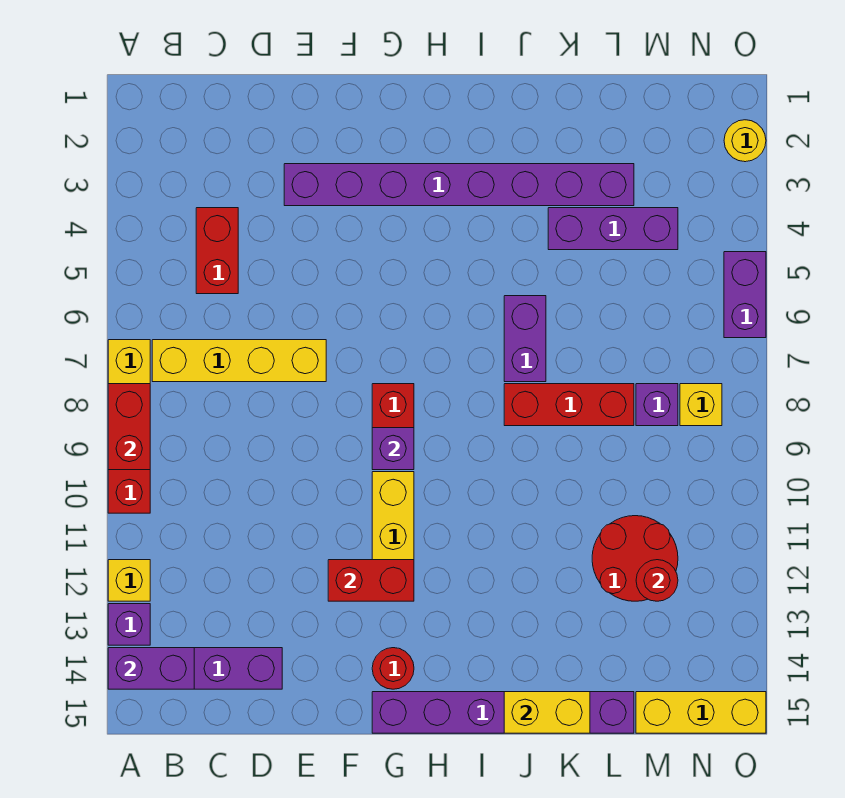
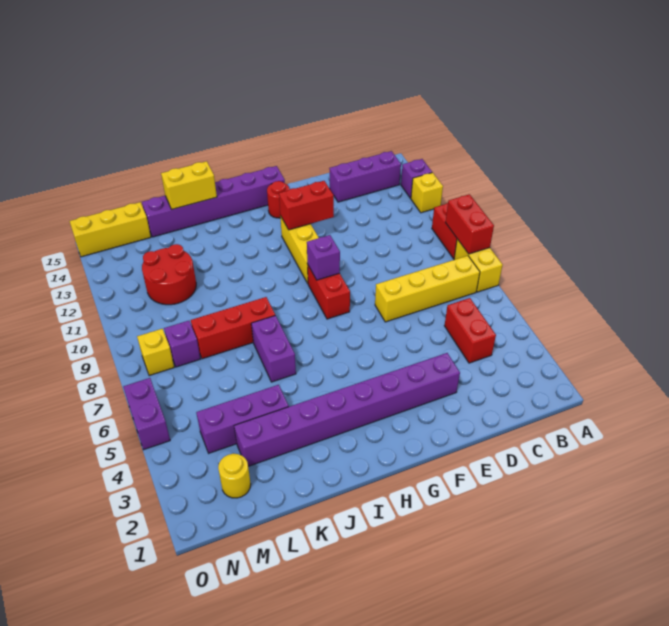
purple 1x2 brick [108,648,194,689] -> none
red 1x1 round brick [636,560,678,601] -> none
yellow 1x1 round brick [724,120,766,162] -> yellow 1x1 round brick moved to [218,454,251,498]

